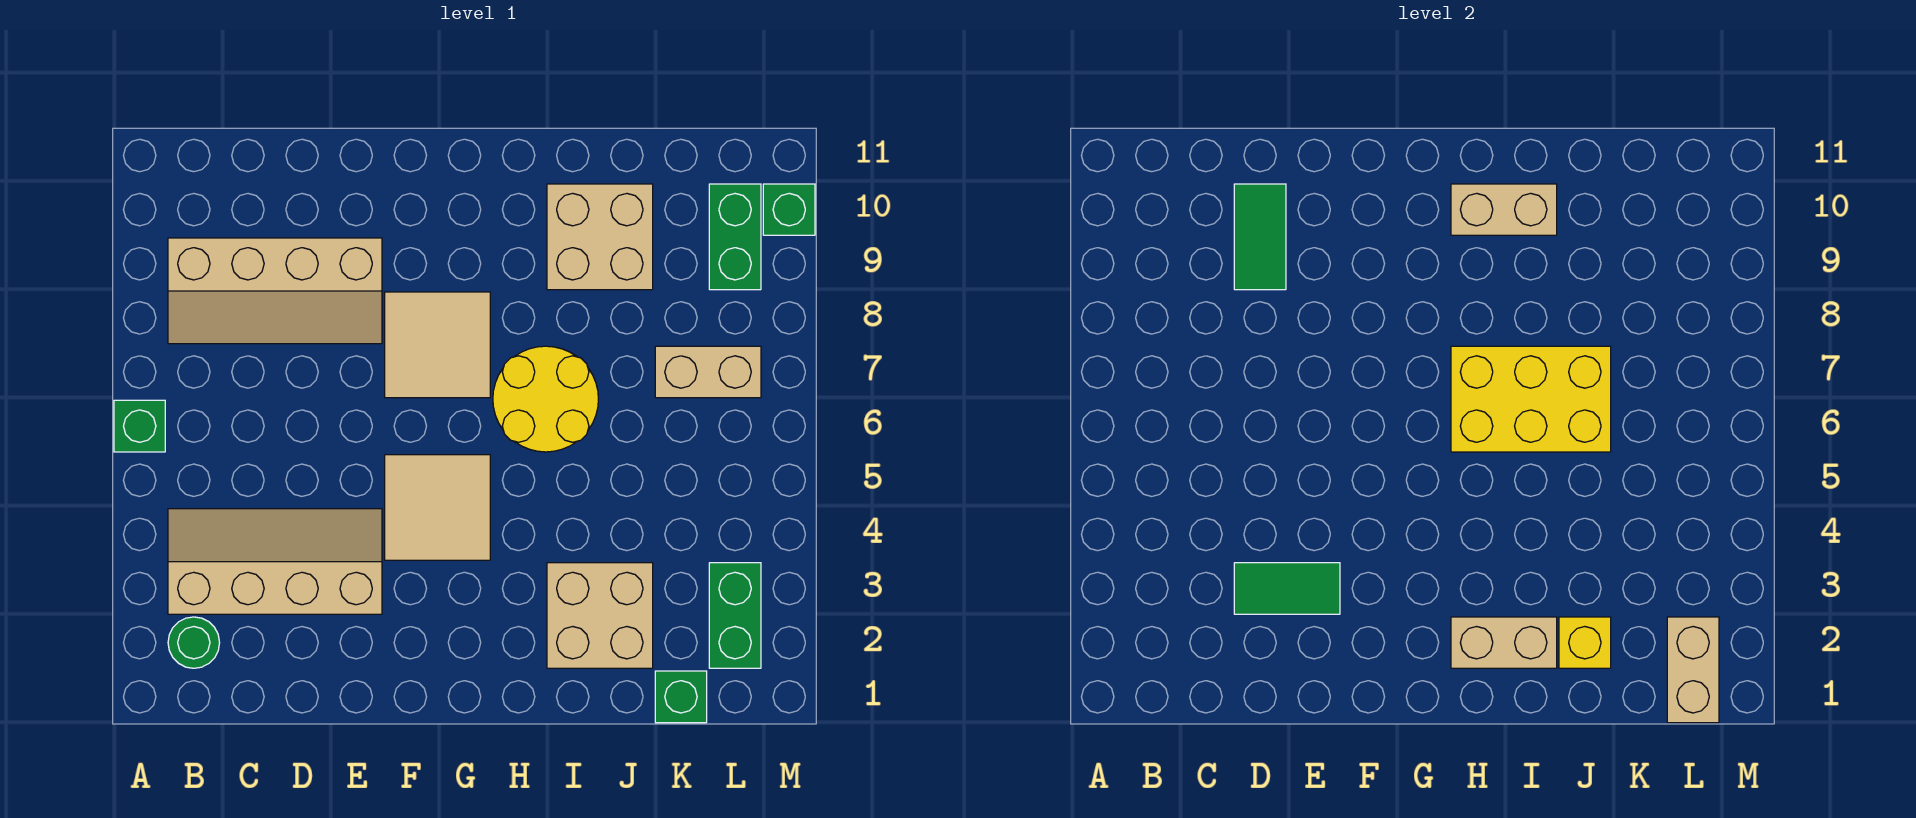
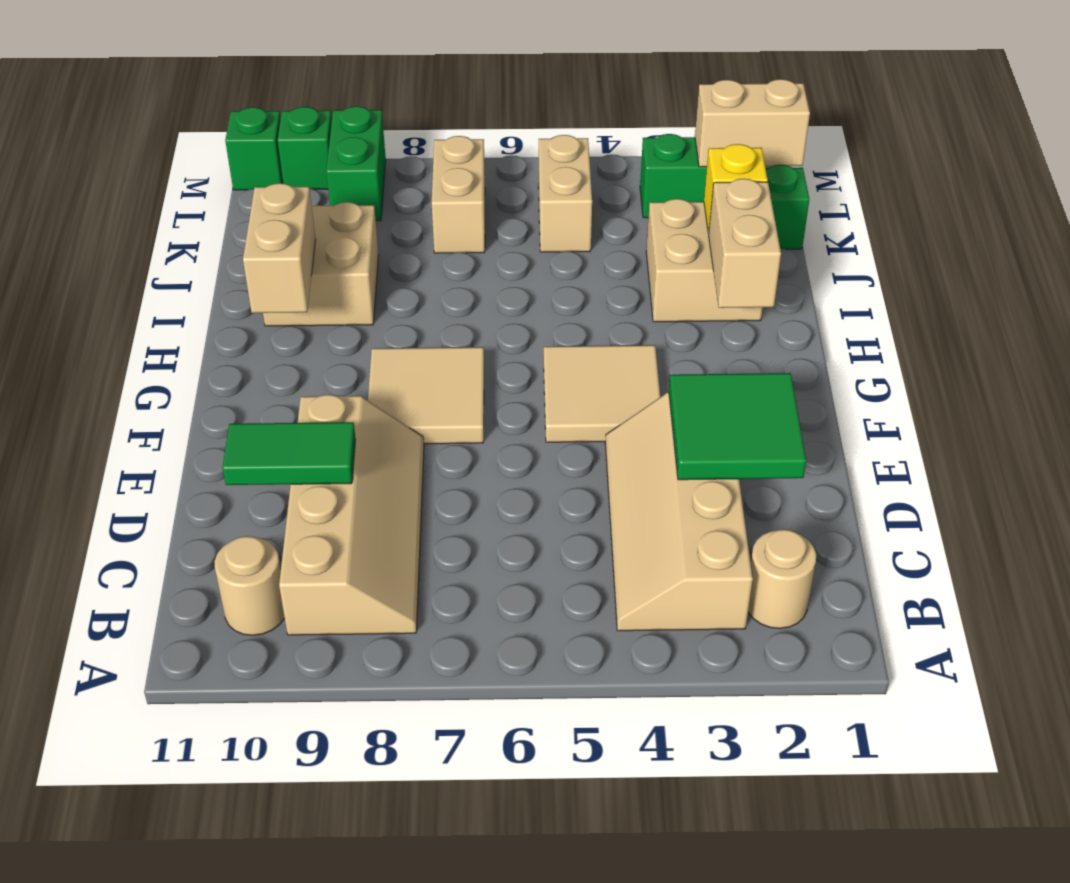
green 1x1 brick [114,400,165,452] -> green 1x1 brick moved to [225,107,283,190]
green 1x1 round brick [168,617,220,668] -> tan 1x1 round brick [748,529,816,629]
none -> tan 1x1 round brick [214,536,285,635]
green 1x2 tile [1234,563,1340,614] -> green 2x2 tile [669,373,806,480]
yellow 2x2 round brick [493,346,598,452] -> none
yellow 2x3 brick [1451,346,1611,452] -> none
none -> tan 1x2 brick [538,135,592,252]
green 1x2 brick [709,184,761,290] -> green 1x2 brick turned to [326,106,386,221]

